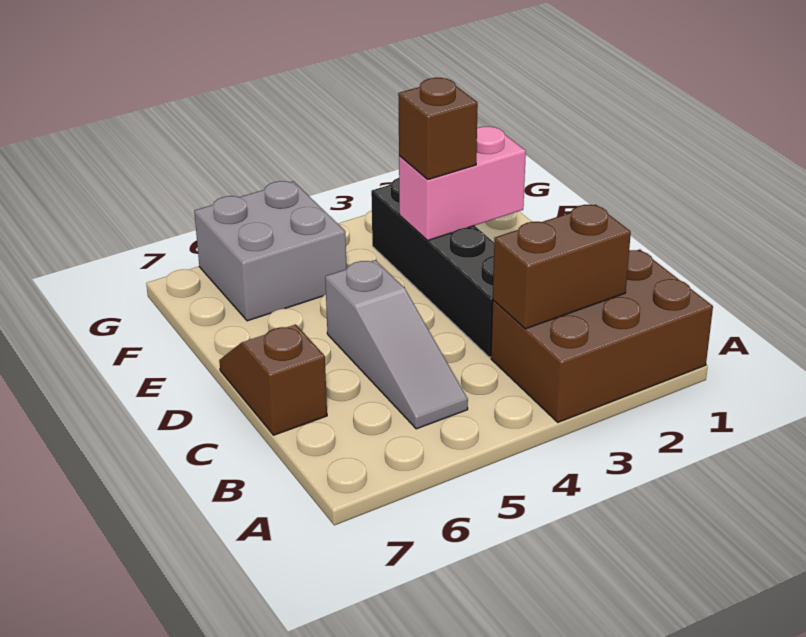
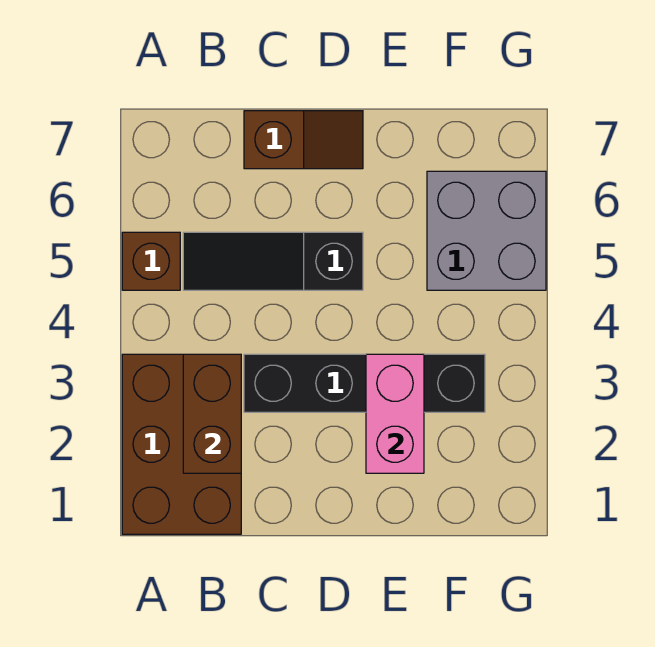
grey 1x3 slope [325,260,468,429] -> black 1x3 slope [183,232,363,290]
brown 1x1 brick [398,78,478,180] -> brown 1x1 brick moved to [122,232,180,290]

